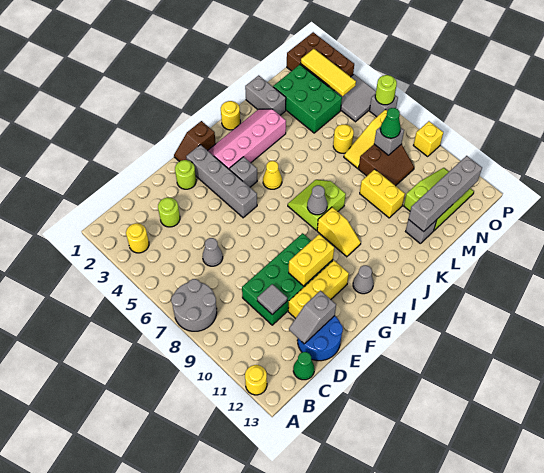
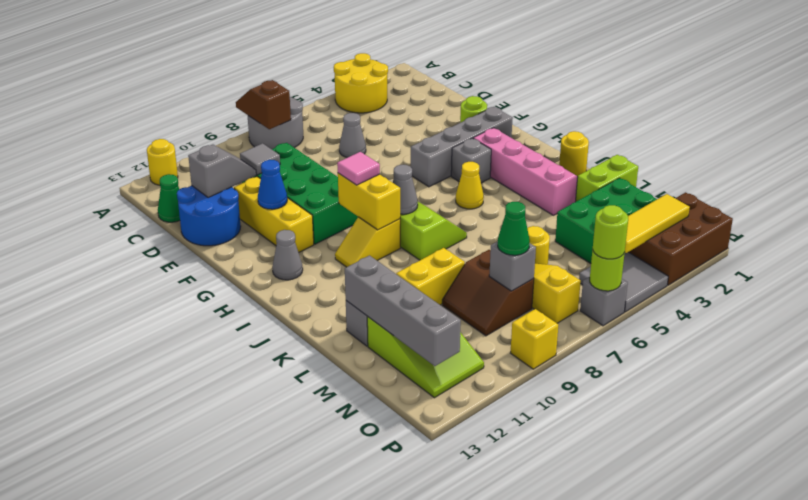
yellow 1x1 round brick [126,223,149,253] -> yellow 2x2 round brick [334,53,388,113]
lime 1x1 round brick [158,198,180,227] -> lime 1x1 round brick moved to [593,205,628,259]
grey 1x2 slope [289,291,336,344] -> grey 1x2 slope turned to [188,145,256,198]
yellow 1x2 brick [289,234,334,286] -> yellow 1x2 brick moved to [338,173,400,230]
none -> blue 1x1 cone [258,160,287,209]
brown 1x2 slope [174,121,216,162] -> brown 1x2 slope moved to [236,80,291,129]
none -> pink 1x1 tile [337,152,380,185]
grey 1x2 brick [245,75,286,115] -> lime 1x2 brick [575,155,638,202]

